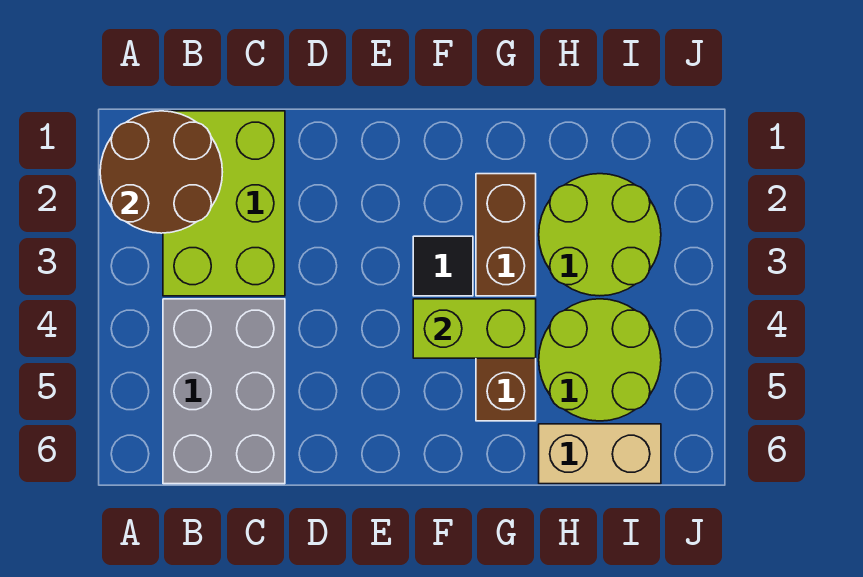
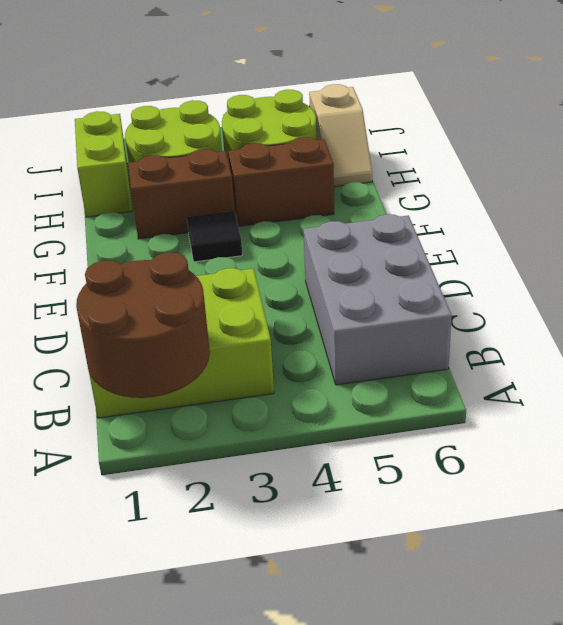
grey 2x3 brick [163,299,285,484] -> grey 2x3 brick turned to [303,214,452,385]
lime 1x2 brick [413,299,536,358] -> lime 1x2 brick moved to [75,111,132,217]
tan 1x2 brick [539,424,661,484] -> tan 1x2 slope [309,84,372,187]

